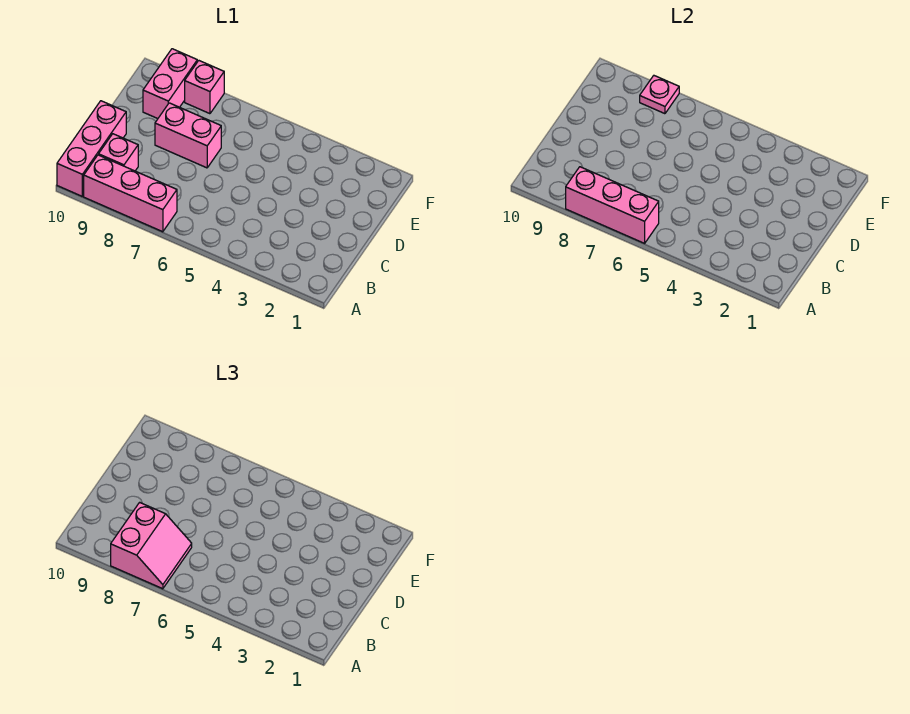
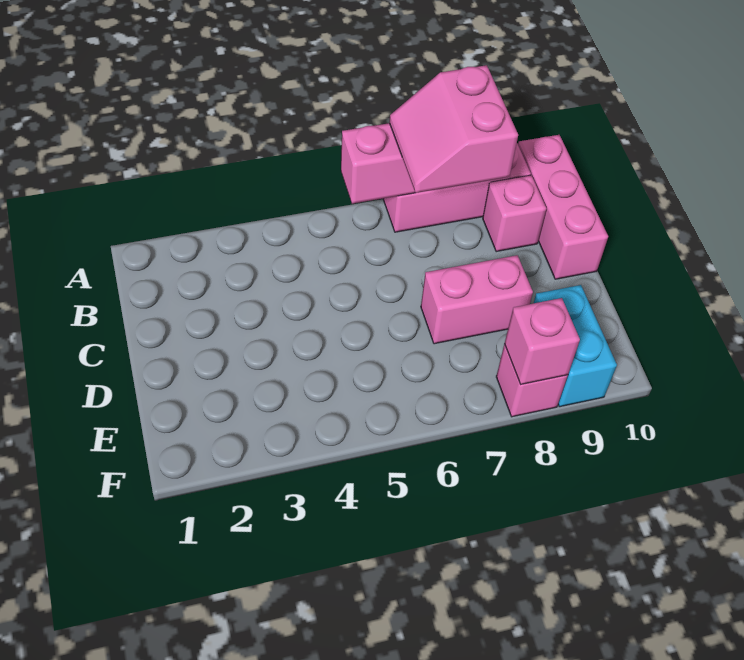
pink 1x2 brick [143,49,197,119] -> cyan 1x2 brick [534,285,617,407]
pink 1x1 plate [640,76,679,114] -> pink 1x1 brick [504,298,580,385]

